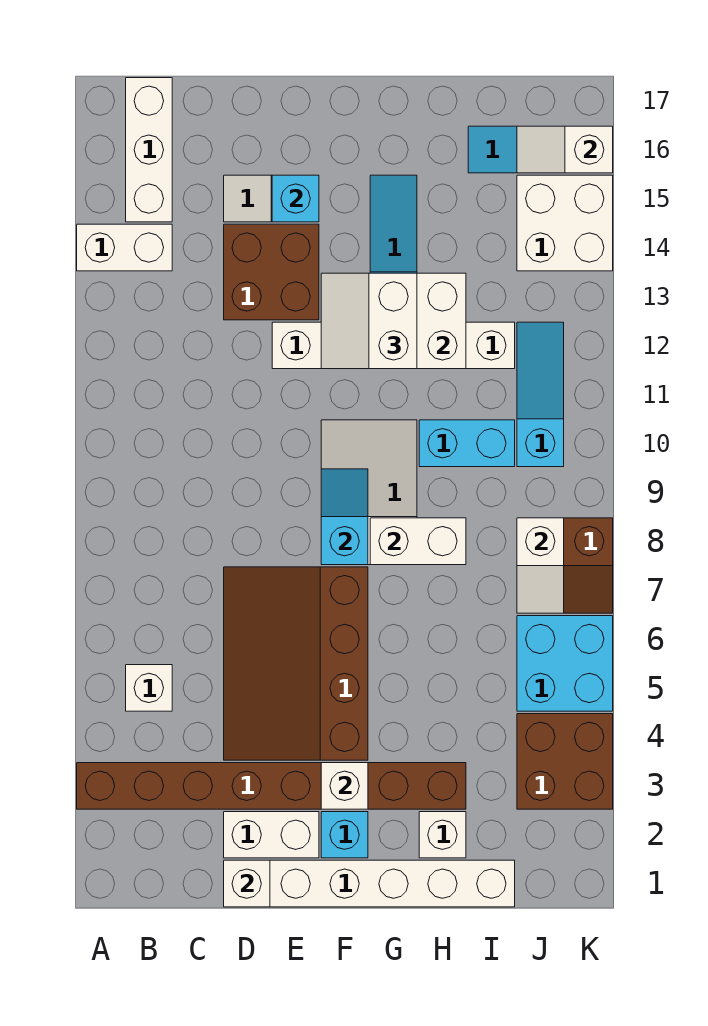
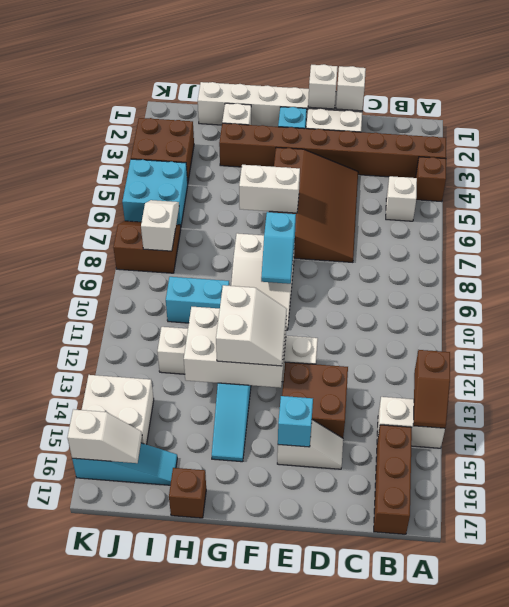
none -> brown 1x1 brick [416,157,446,202]
none -> brown 1x2 slope [413,350,450,428]
white 1x3 brick [126,78,172,222] -> brown 1x3 brick [374,425,412,534]
white 1x1 brick [321,763,368,809] -> white 1x1 brick moved to [308,64,338,109]
white 1x2 brick [370,518,466,565] -> white 1x2 brick moved to [239,165,300,213]
none -> brown 1x1 brick [169,468,206,518]
cyan 1x3 slope [517,322,564,467] -> none

